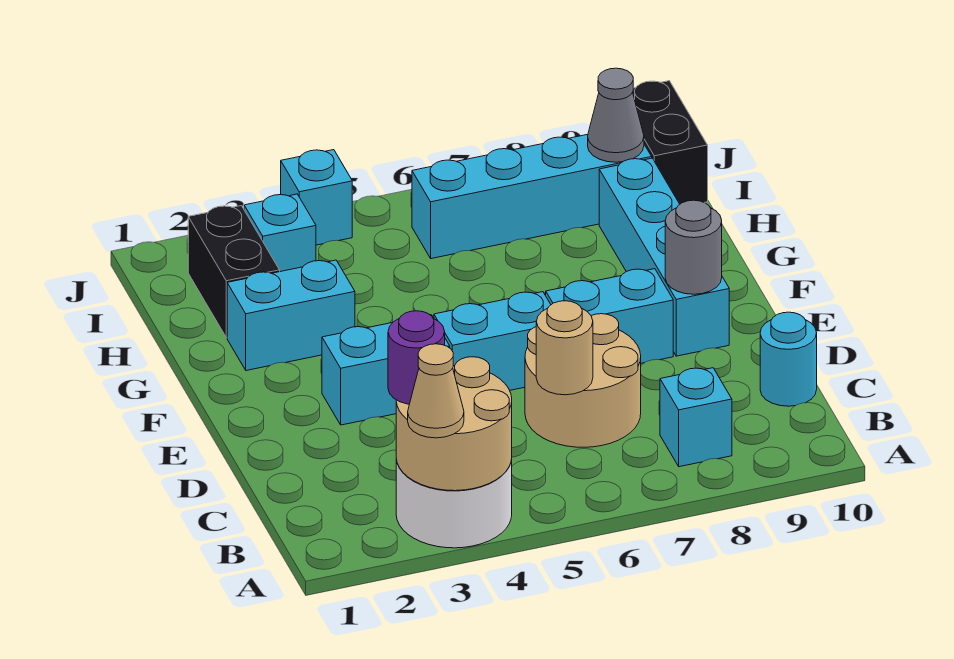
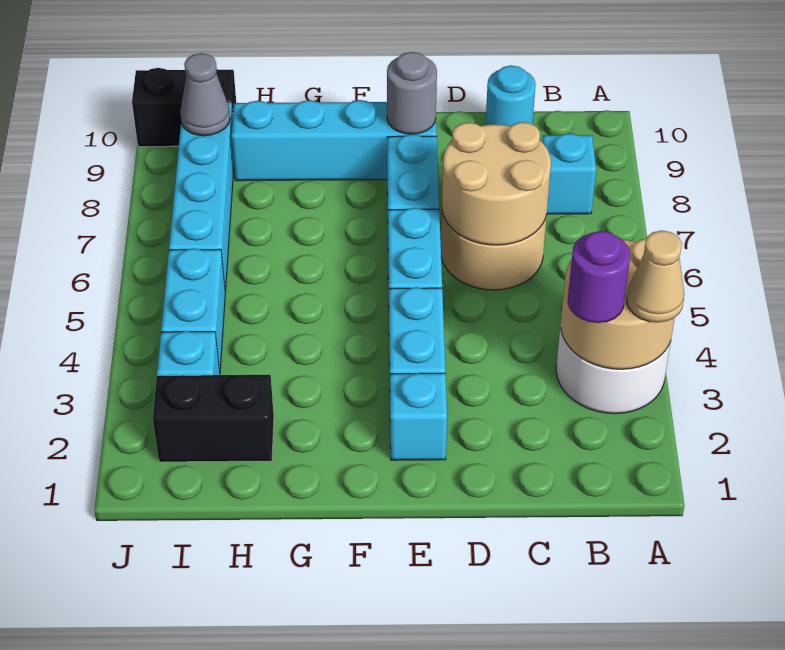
tan 1x1 round brick [536,301,593,395] -> tan 2x2 round brick [442,122,551,245]
cyan 1x2 brick [227,260,355,371] -> cyan 1x2 brick moved to [161,249,225,371]
cyan 1x1 brick [281,150,352,245] -> cyan 1x1 brick moved to [390,373,447,460]

